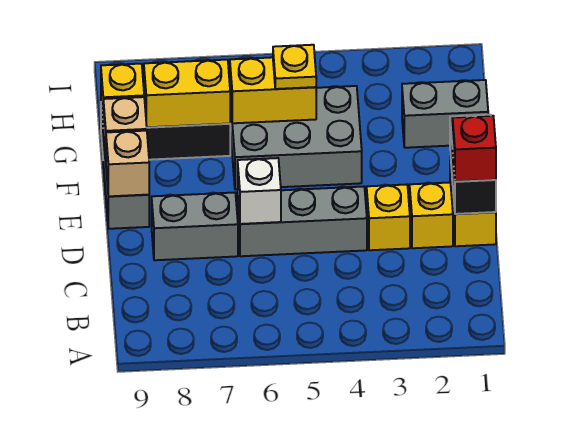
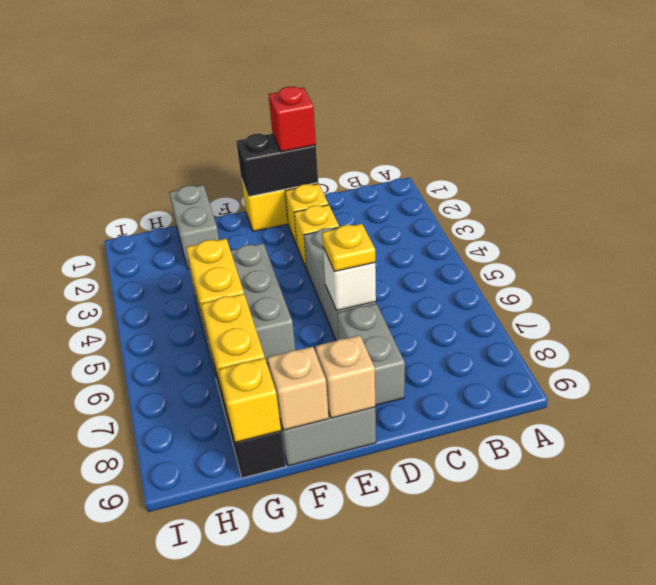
yellow 1x1 plate [273,45,316,89] -> yellow 1x1 plate moved to [322,224,375,271]

